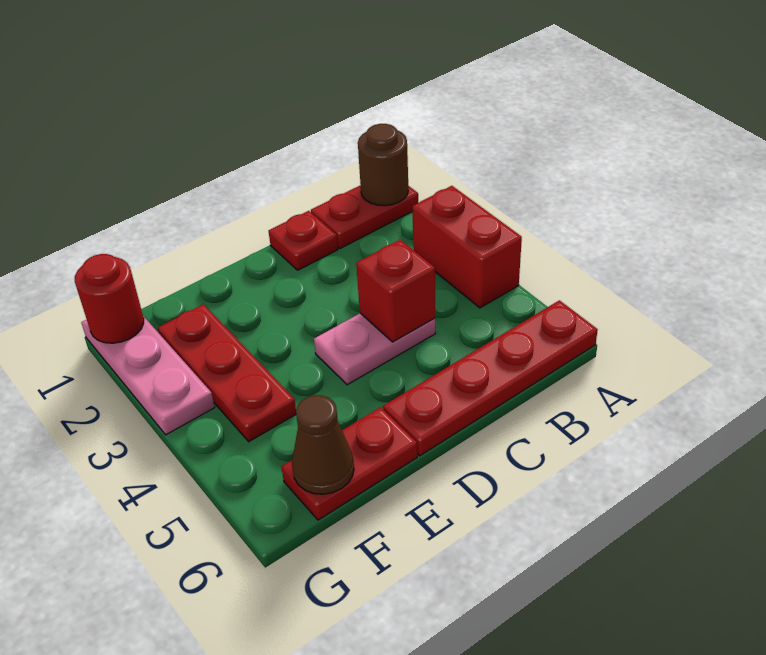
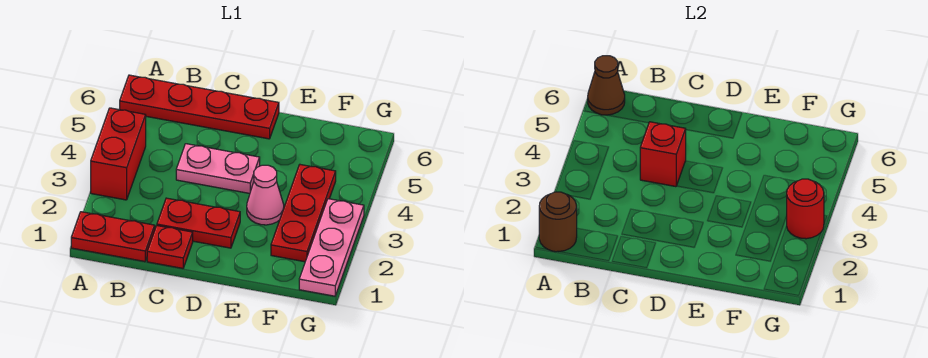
none -> pink 1x1 cone [247,165,284,225]
red 1x2 plate [281,407,417,520] -> red 1x2 plate moved to [157,198,240,248]
brown 1x1 cone [292,395,354,494] -> brown 1x1 cone moved to [588,56,625,115]
red 1x1 round brick [75,254,144,343] -> red 1x1 round brick moved to [787,179,824,239]

